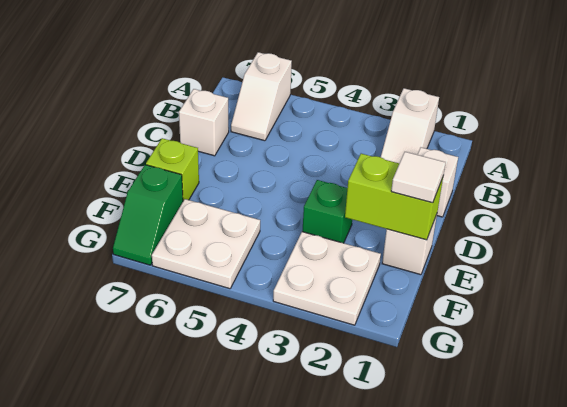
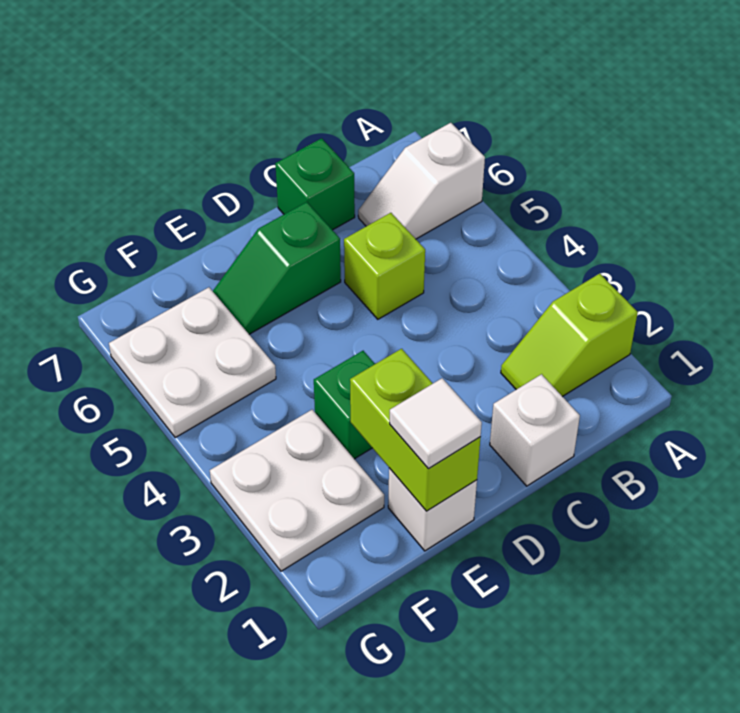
white 1x2 slope [381,88,439,163] -> lime 1x2 slope [501,274,638,397]
white 1x1 brick [179,89,229,156] -> green 1x1 brick [275,138,355,230]
lime 1x1 brick [146,138,199,201] -> lime 1x1 brick moved to [344,213,425,319]
green 1x2 slope [113,165,183,265] -> green 1x2 slope moved to [213,202,341,334]

